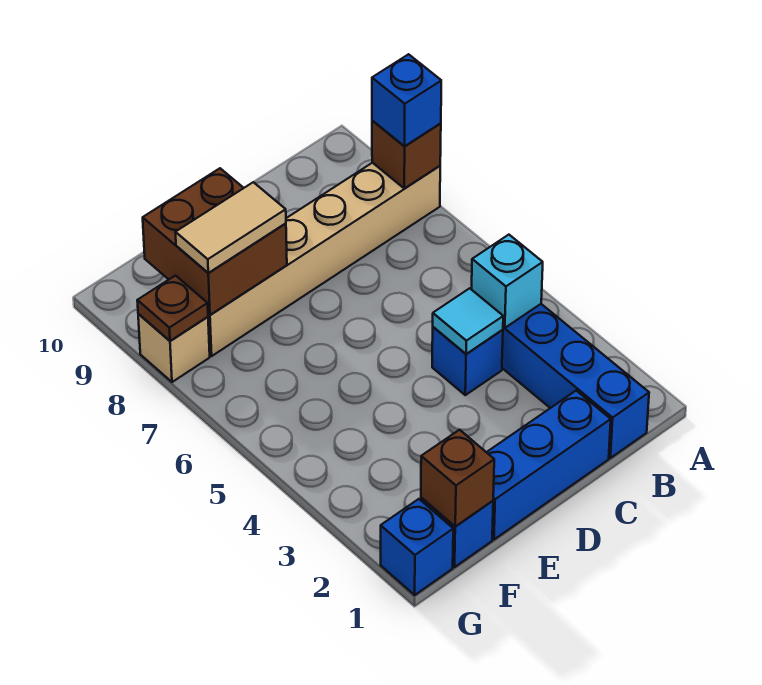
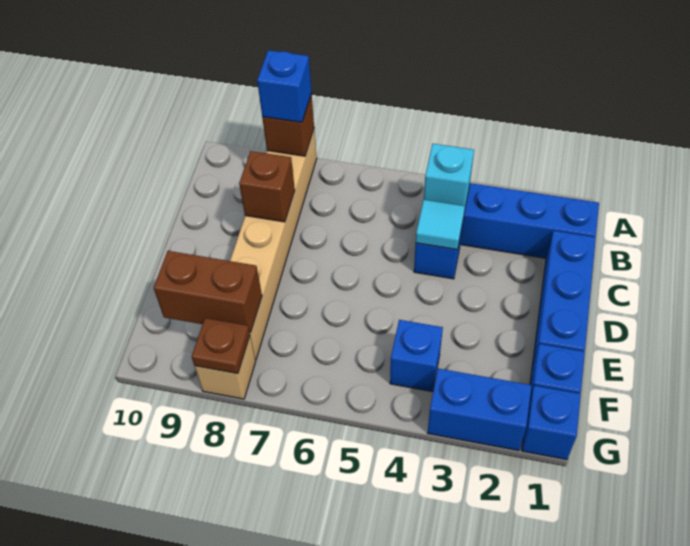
brown 2x2 brick [143,168,287,315] -> brown 1x2 brick [154,251,262,332]
tan 1x2 tile [176,182,286,273] -> none
brown 1x1 brick [421,430,494,527] -> brown 1x1 brick moved to [239,151,295,222]
none -> blue 1x1 brick [390,320,443,392]
none -> blue 1x2 brick [428,369,532,451]

